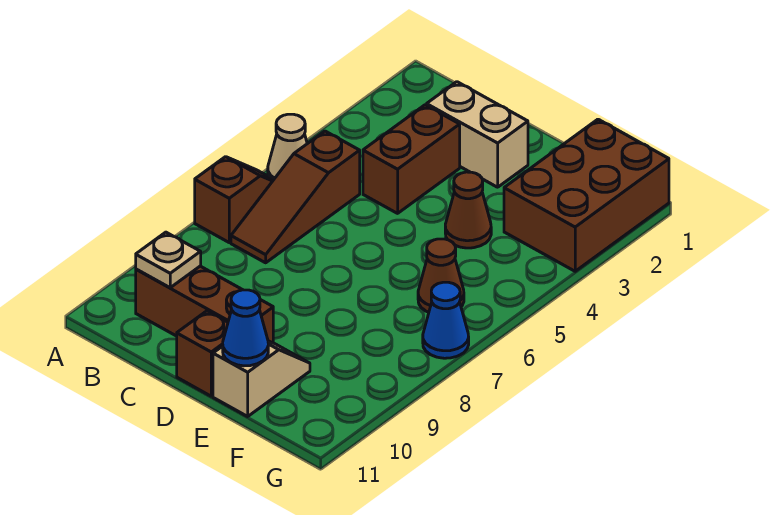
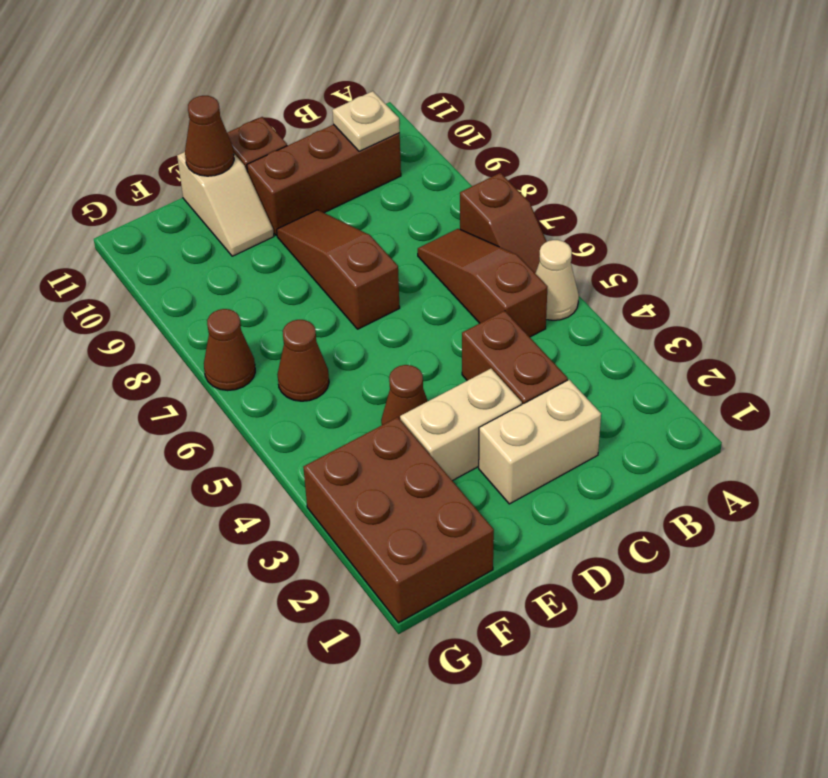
none -> tan 1x2 brick [400,369,522,481]
none -> brown 1x3 slope [277,210,400,329]
blue 1x1 cone [223,290,268,366] -> brown 1x1 cone [185,96,234,176]
blue 1x1 cone [423,282,469,358] -> brown 1x1 cone [204,309,255,391]

